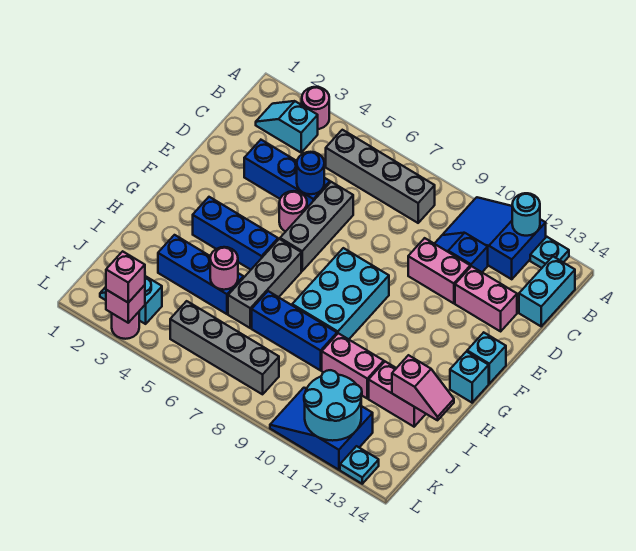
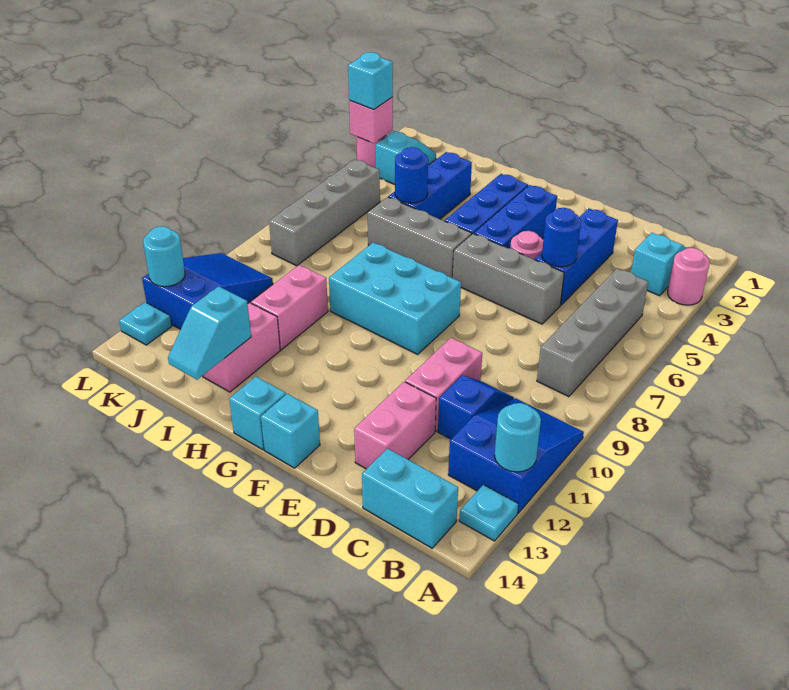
pink 1x1 round brick [210,247,238,290] -> blue 1x1 round brick [395,147,428,203]
blue 1x3 brick [252,291,337,370] -> blue 1x3 brick moved to [474,185,557,248]
pink 1x2 slope [392,355,454,420] -> cyan 1x2 slope [168,286,251,380]
cyan 2x2 round brick [304,370,362,441] -> cyan 1x1 round brick [143,226,185,287]
pink 1x1 brick [106,251,145,303] -> cyan 1x1 brick [348,52,393,109]

